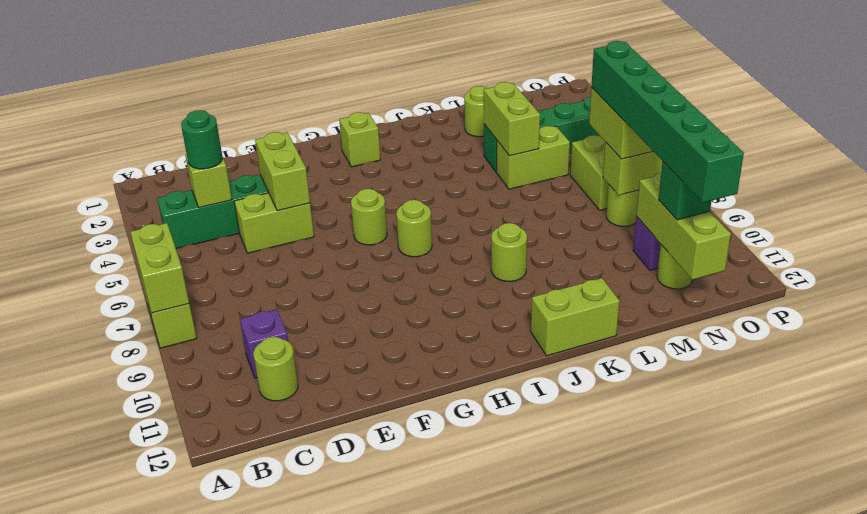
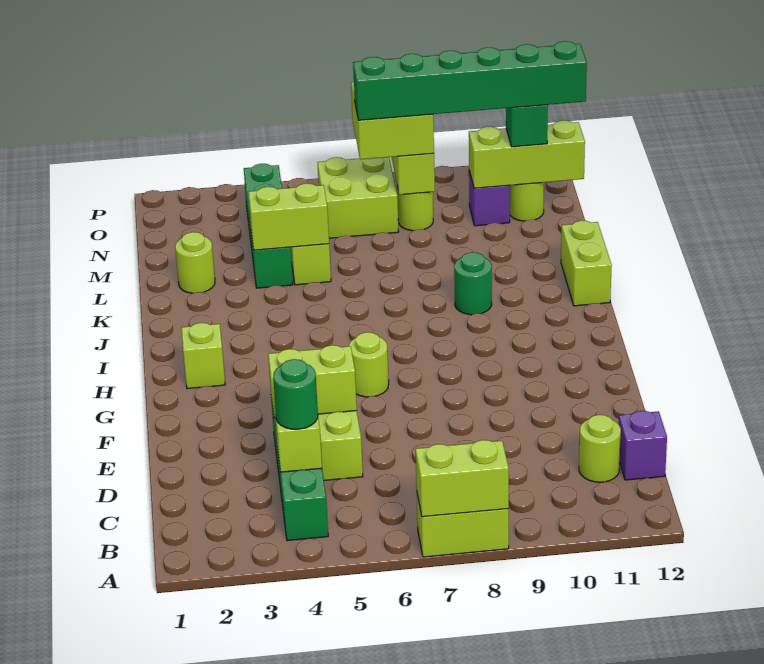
purple 1x1 brick [240,309,288,378] -> purple 1x1 brick moved to [618,411,667,480]
lime 1x1 round brick [396,200,432,257] -> none
lime 1x1 round brick [491,223,527,282] -> green 1x1 round brick [454,252,492,315]

